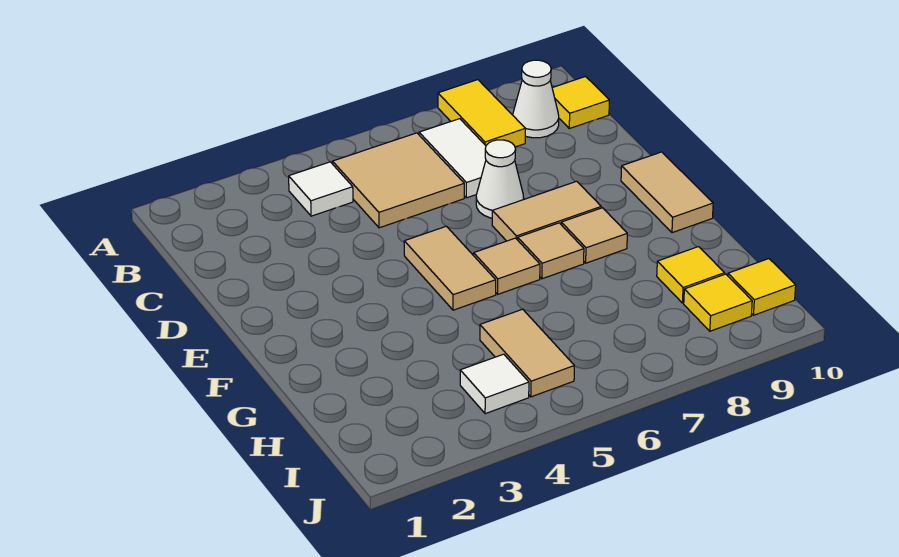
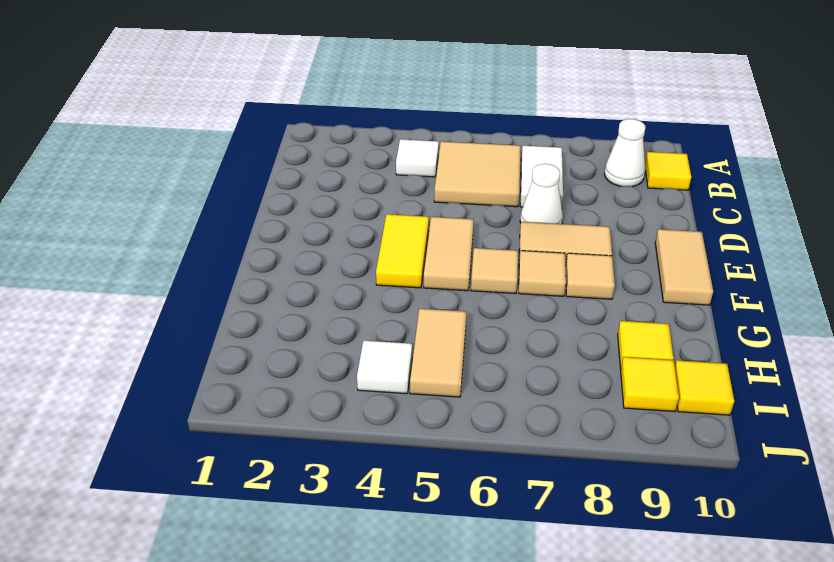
yellow 1x2 tile [438,80,525,147] -> yellow 1x2 tile moved to [376,214,429,288]

